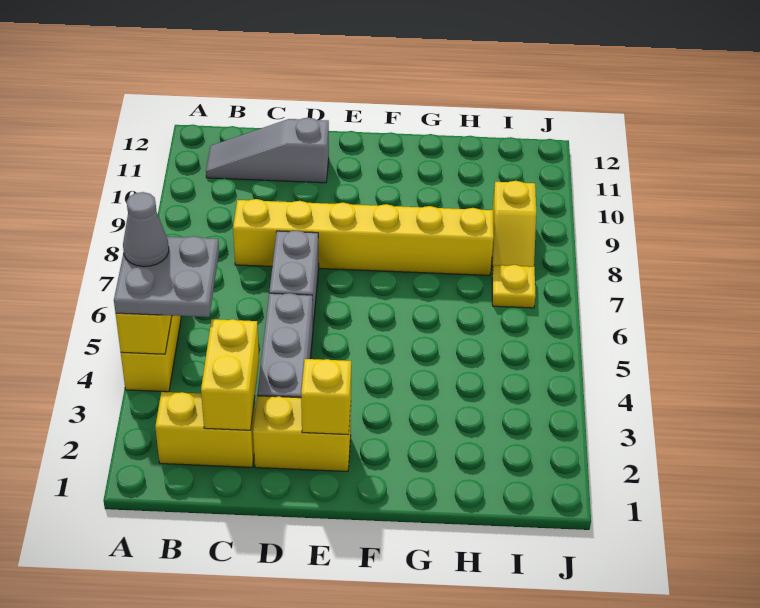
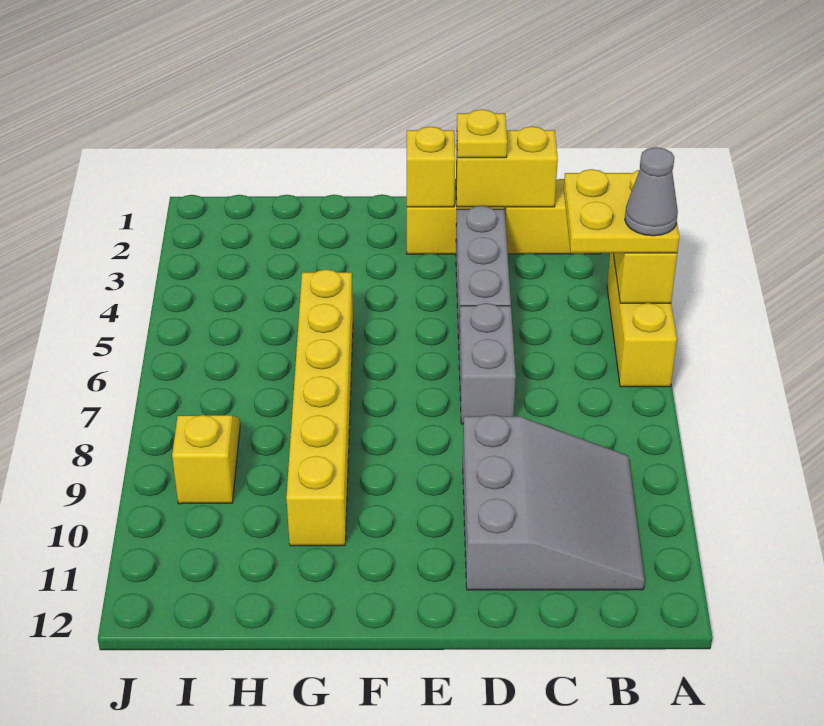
grey 2x2 plate [114,236,219,317] -> yellow 2x2 plate [564,169,679,253]
grey 1x3 slope [206,118,329,183] -> grey 3x3 slope [463,415,645,590]
yellow 1x2 brick [201,319,259,430] -> yellow 1x2 brick turned to [456,126,558,207]
yellow 1x6 brick [233,199,494,275] -> yellow 1x6 brick turned to [286,269,353,546]
yellow 1x1 plate [492,265,536,308] -> yellow 1x1 plate moved to [457,110,507,158]

